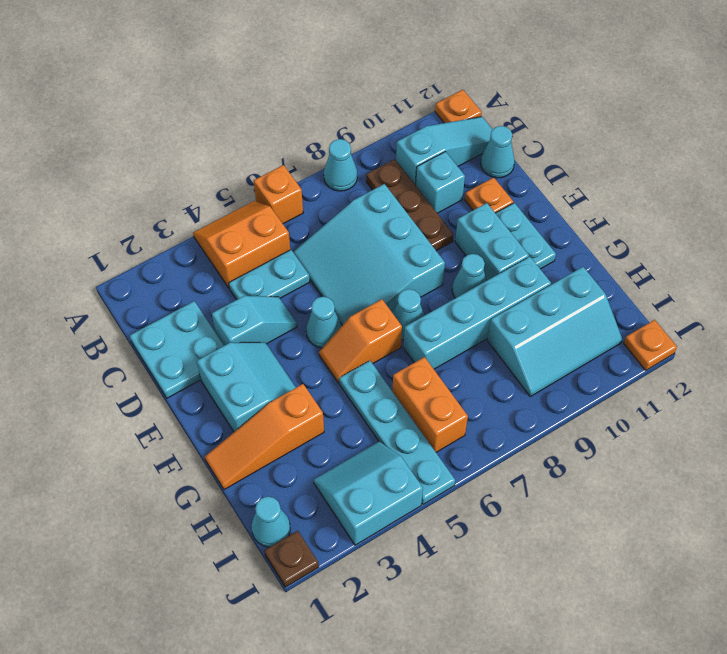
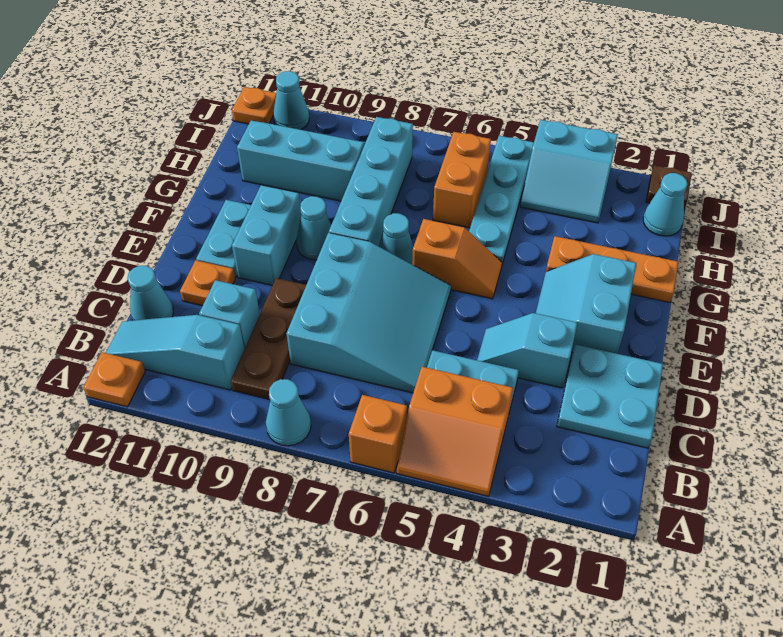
cyan 1x1 cone [306,297,342,348] -> cyan 1x1 cone moved to [273,71,309,130]
orange 1x3 slope [205,384,324,490] -> orange 1x3 plate [546,236,678,302]
cyan 1x4 brick [404,257,551,369] -> cyan 1x4 brick turned to [329,117,413,246]

